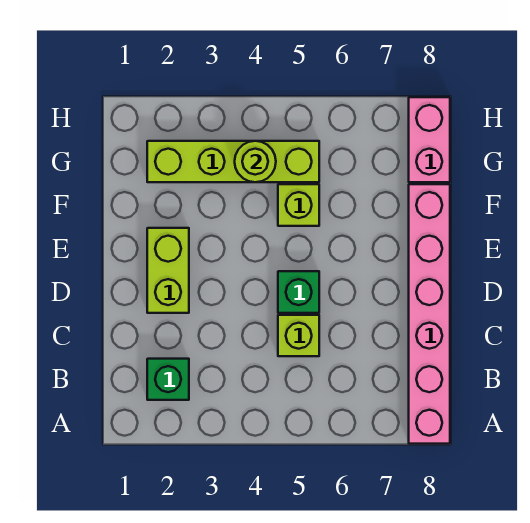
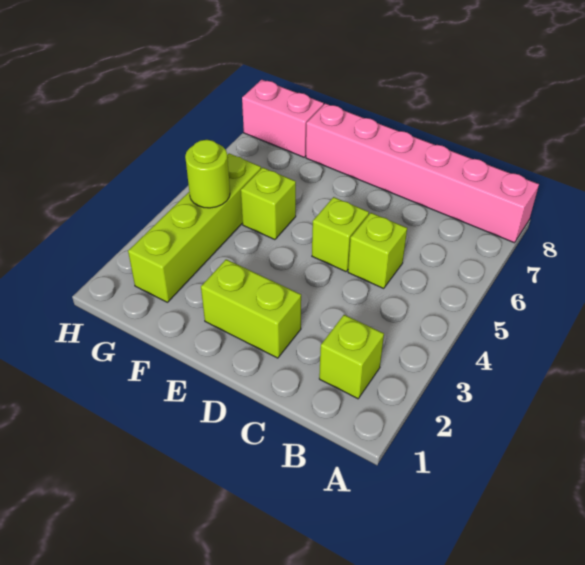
green 1x1 brick [147,359,189,400] -> lime 1x1 brick [319,315,384,399]
green 1x1 brick [278,271,319,313] -> lime 1x1 brick [312,197,369,272]

